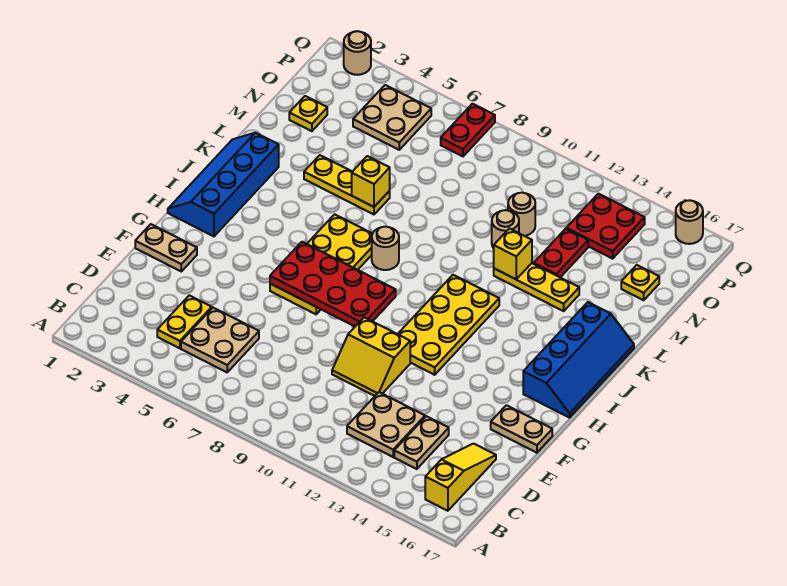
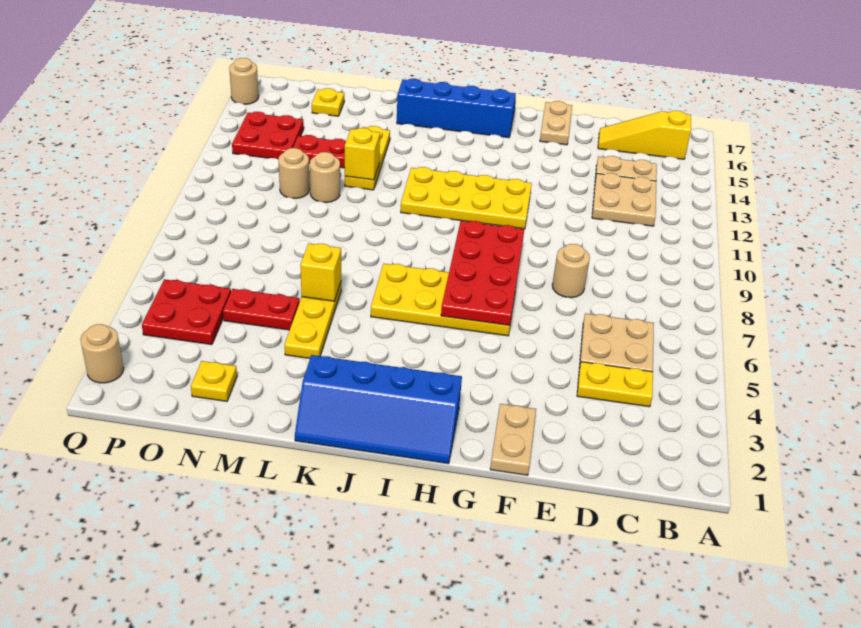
yellow 2x2 slope [332,317,410,396] -> none
tan 1x1 round brick [372,227,399,270] -> tan 1x1 round brick moved to [552,244,590,298]
tan 2x2 plate [353,85,431,150] -> red 2x2 plate [142,279,231,345]
red 1x2 plate [441,104,495,156] -> red 1x2 plate moved to [223,289,300,330]

